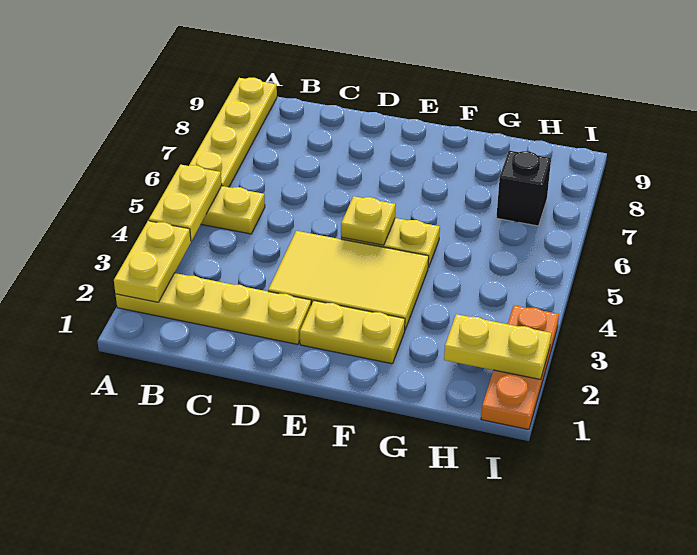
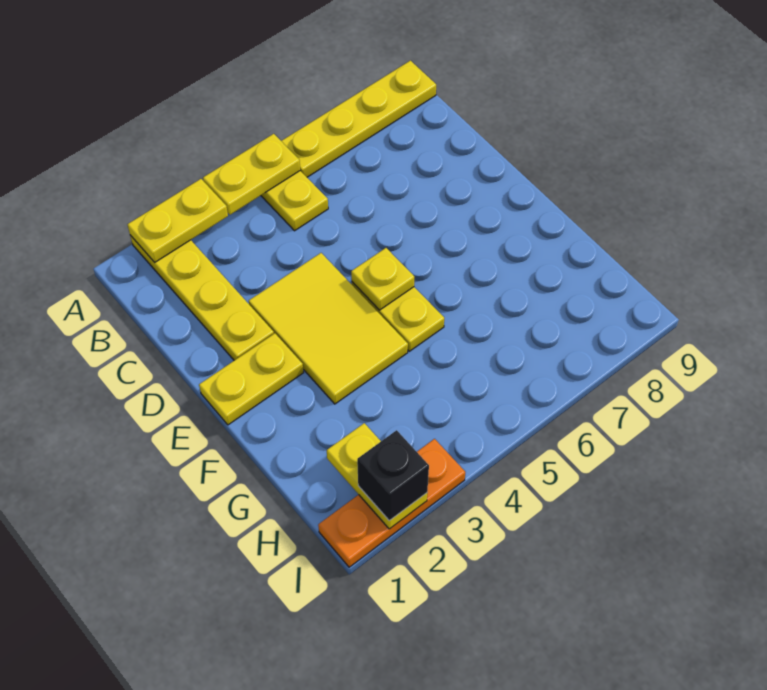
yellow 1x2 plate [300,301,405,364] -> yellow 1x2 plate turned to [199,333,303,425]
black 1x1 brick [496,151,551,226] -> black 1x1 brick moved to [357,430,429,521]

